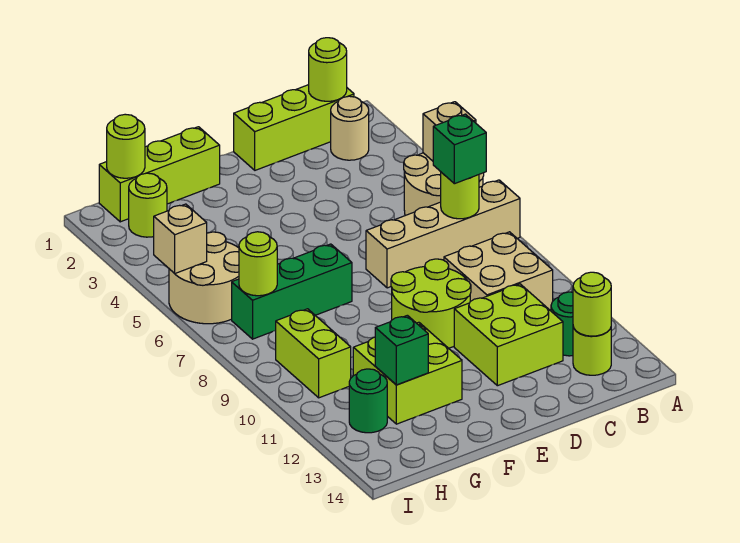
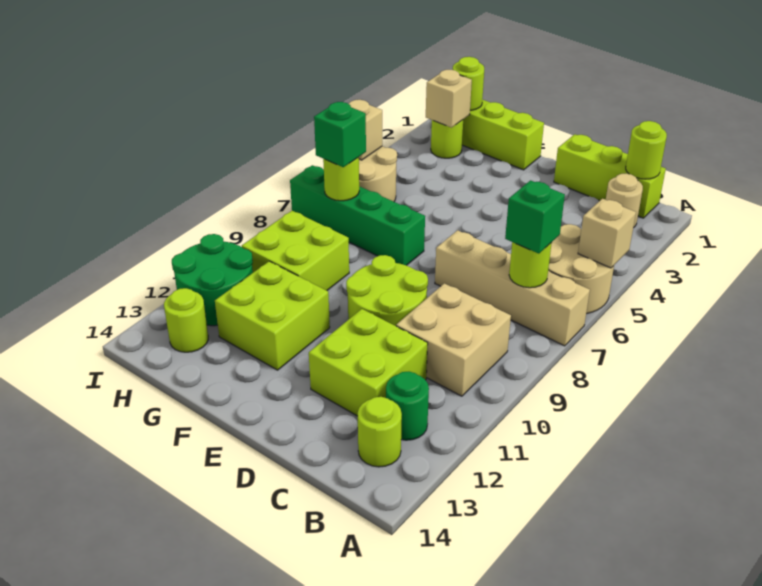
lime 1x1 round brick [573,272,611,336] -> lime 1x1 round brick moved to [164,288,208,352]
green 1x3 brick [232,244,352,339] -> green 1x4 brick [290,165,425,265]
green 1x1 brick [375,315,428,385] -> green 1x1 brick moved to [314,102,366,167]
none -> tan 1x1 brick [426,70,472,128]
lime 1x2 brick [276,309,351,398] -> lime 2x2 brick [242,211,349,291]
green 1x1 round brick [349,369,387,433] -> green 2x2 round brick [172,234,253,326]

